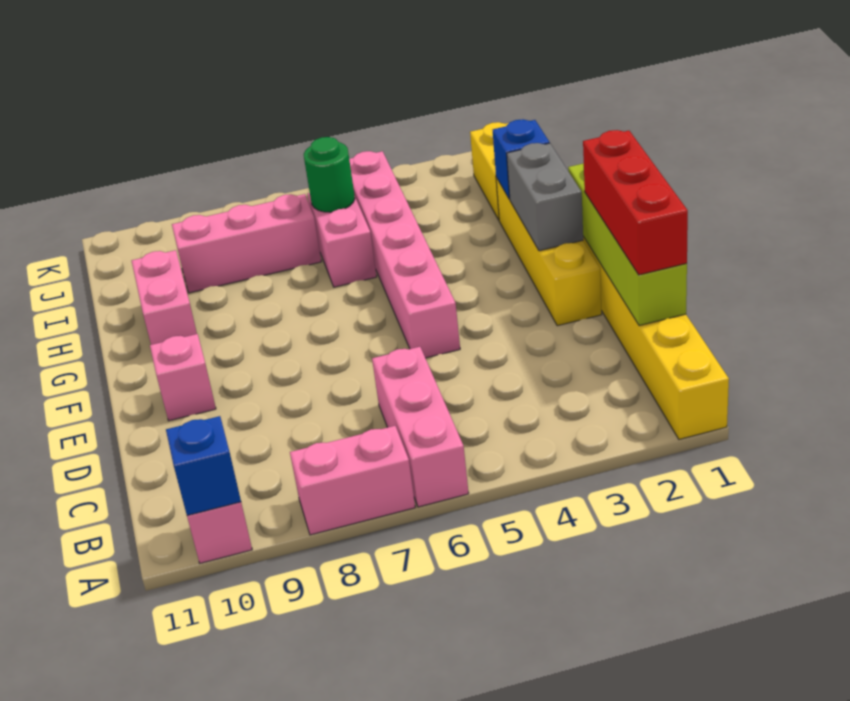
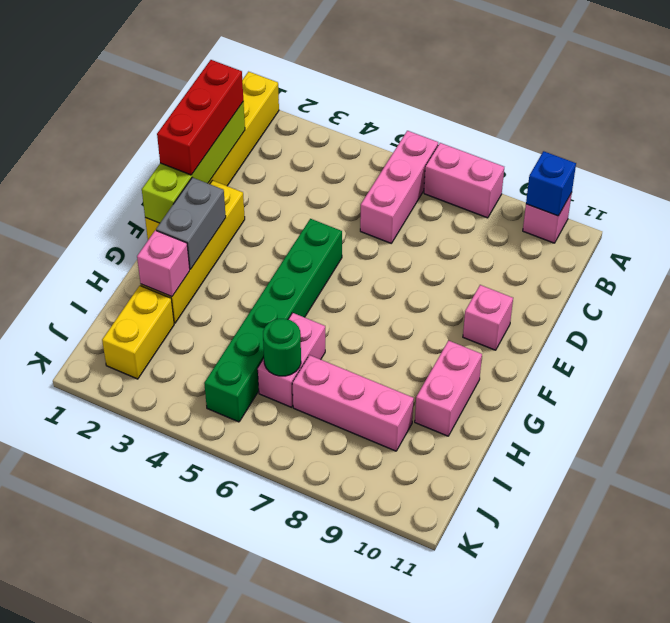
pink 1x6 brick [349,151,460,358] -> green 1x6 brick [204,219,342,422]
blue 1x1 brick [493,119,549,199] -> pink 1x1 brick [137,230,190,297]

